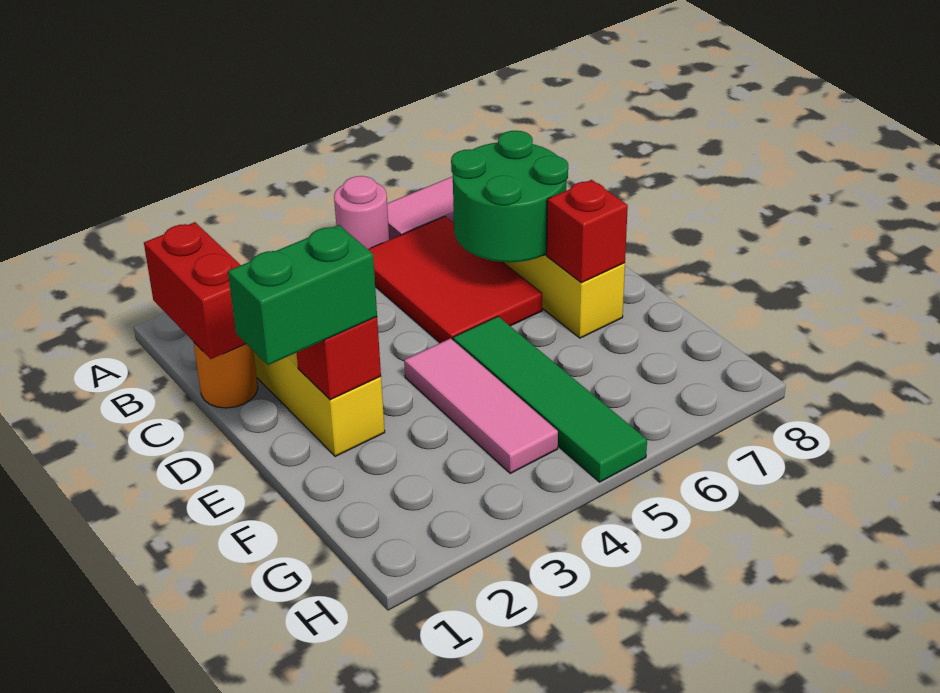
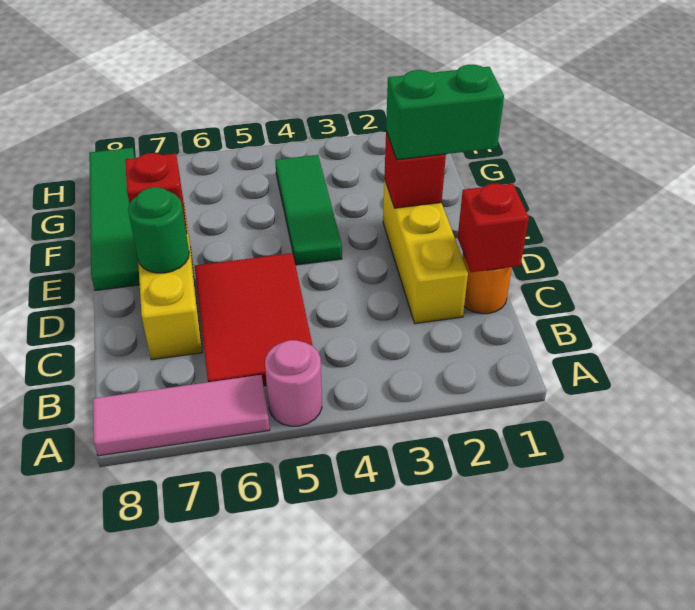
red 1x2 brick [144,222,246,359] -> red 1x1 brick [458,184,529,272]
green 2x2 round brick [451,131,568,262] -> green 1x1 round brick [128,187,189,273]
pink 1x3 tile [404,338,558,473] -> green 1x3 tile [275,155,342,265]
green 1x4 tile [453,316,647,482] -> green 1x4 tile moved to [89,148,140,291]

